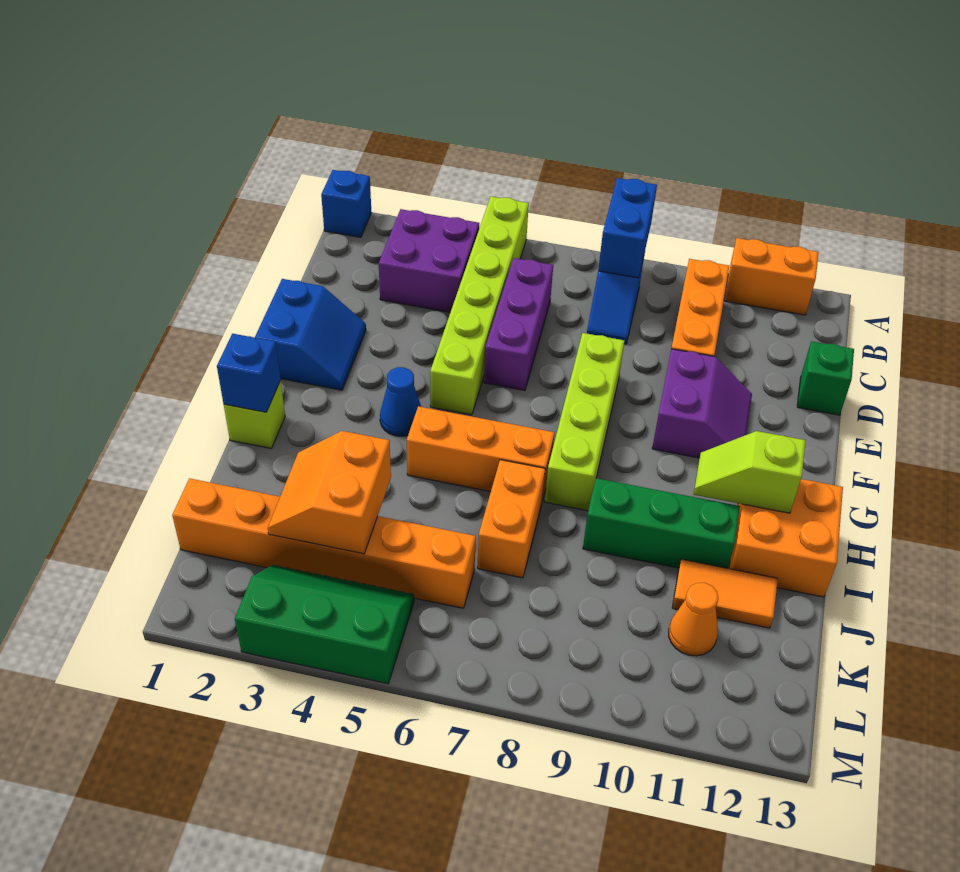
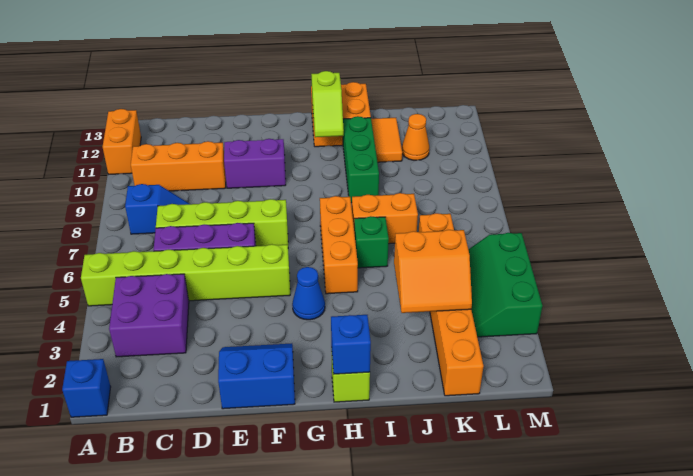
blue 1x2 brick [598,178,657,278] -> none
green 1x1 brick [797,341,854,415] -> green 1x1 brick moved to [354,216,389,268]
lime 1x4 brick [545,333,624,511] -> lime 1x4 brick moved to [156,199,288,246]

